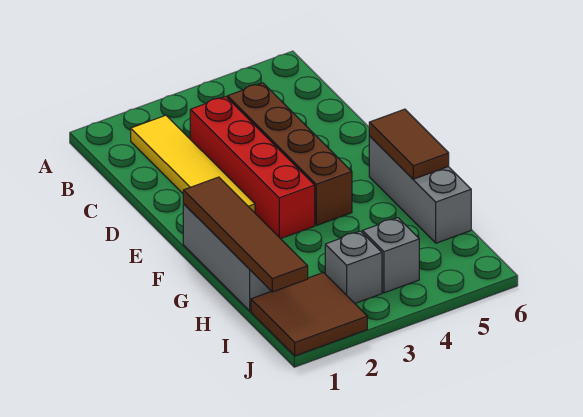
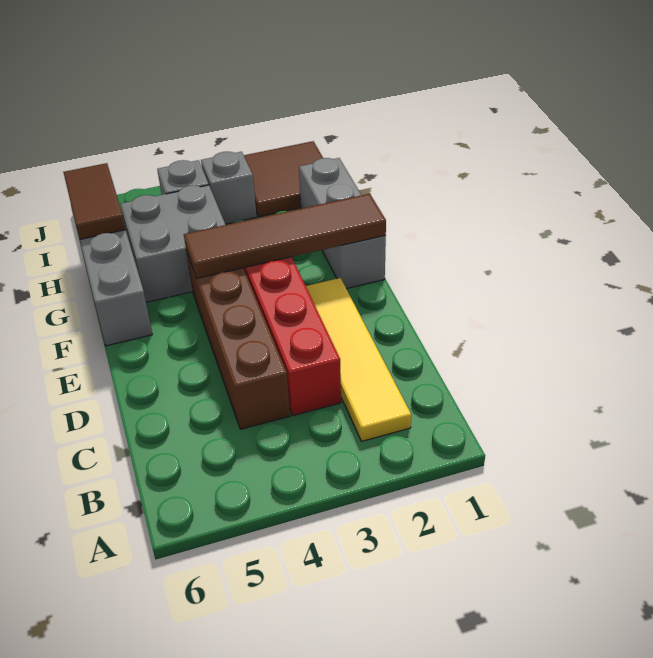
brown 1x4 tile [183,177,308,292] -> brown 1x4 tile turned to [184,194,386,279]
brown 1x2 tile [369,109,449,179] -> brown 1x2 tile moved to [63,163,126,239]
none -> grey 2x2 brick [120,185,225,302]

